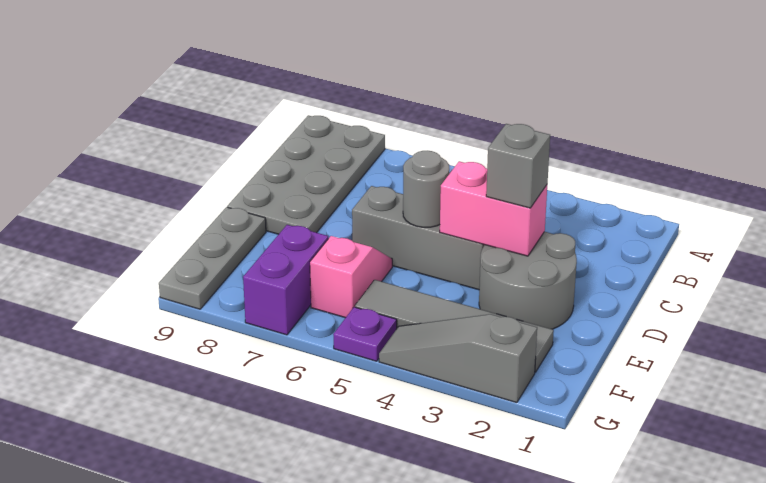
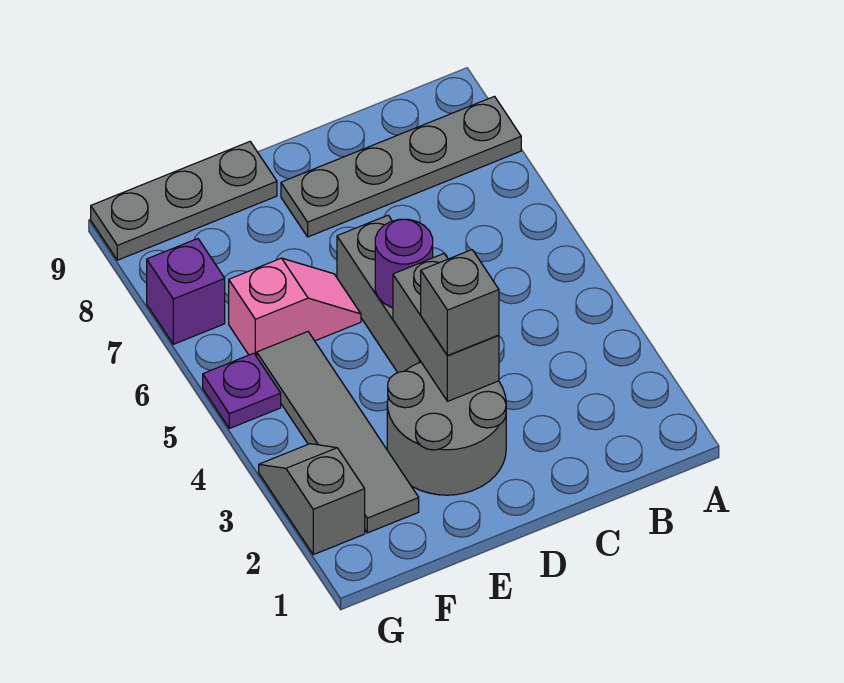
grey 2x4 plate [227,115,385,234] -> grey 1x4 plate [281,96,521,237]
pink 1x2 brick [440,161,547,256] -> grey 1x2 brick [393,254,499,401]
grey 1x1 round brick [403,151,449,227] -> purple 1x1 round brick [375,219,433,308]
purple 1x2 brick [243,225,328,335] -> purple 1x1 brick [147,239,225,344]
grey 1x3 slope [379,314,537,403] -> grey 1x2 slope [259,444,365,555]

